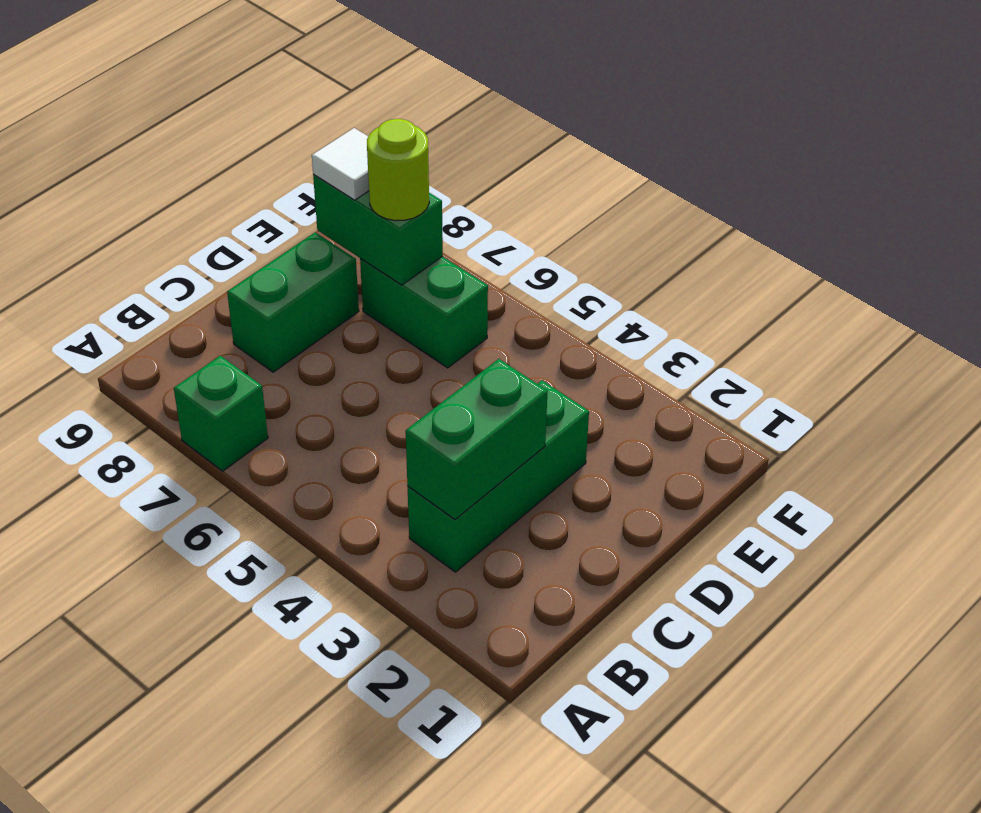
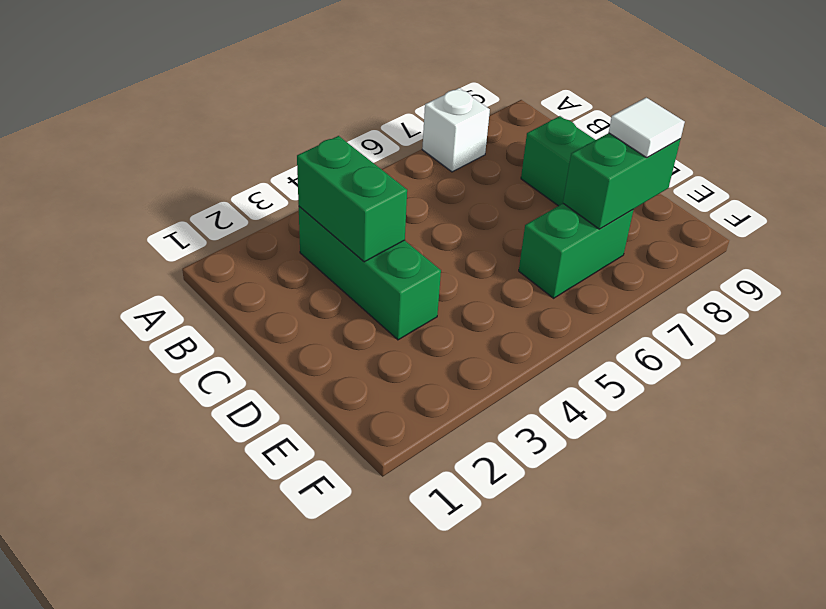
green 1x1 brick [174,356,268,471] -> white 1x1 brick [422,88,490,172]
lime 1x1 round brick [367,119,429,221] -> none

